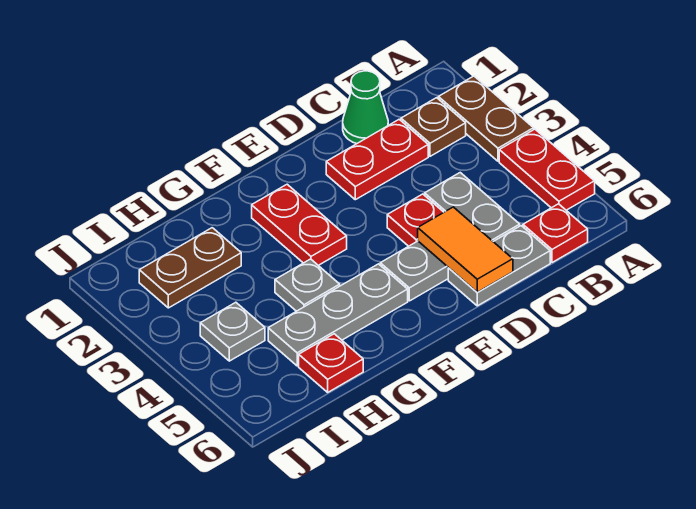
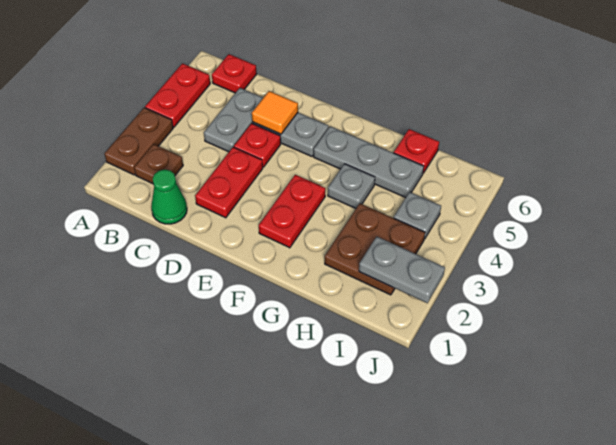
red 1x2 plate [326,119,428,200] -> red 1x2 plate turned to [195,147,263,218]
grey 1x2 plate [448,226,550,306] -> grey 1x2 plate moved to [359,237,445,303]
orange 1x2 tile [418,207,513,292] -> orange 1x1 tile [252,91,298,134]
brown 1x2 plate [139,228,241,308] -> brown 2x2 plate [325,204,425,295]

